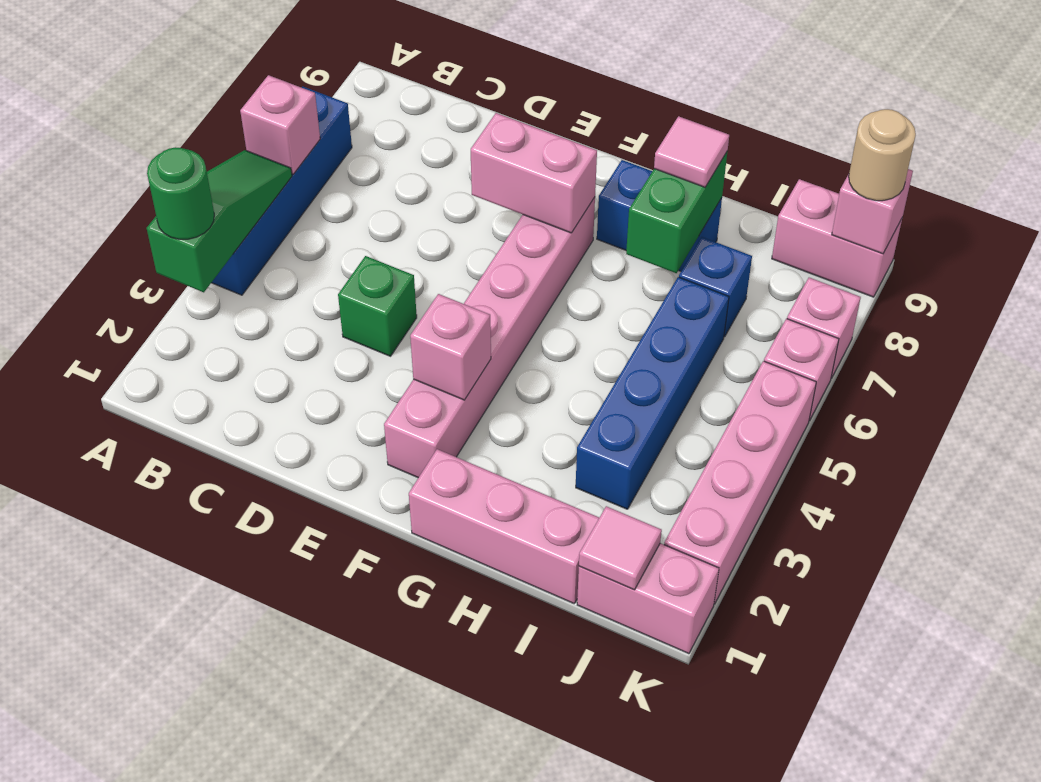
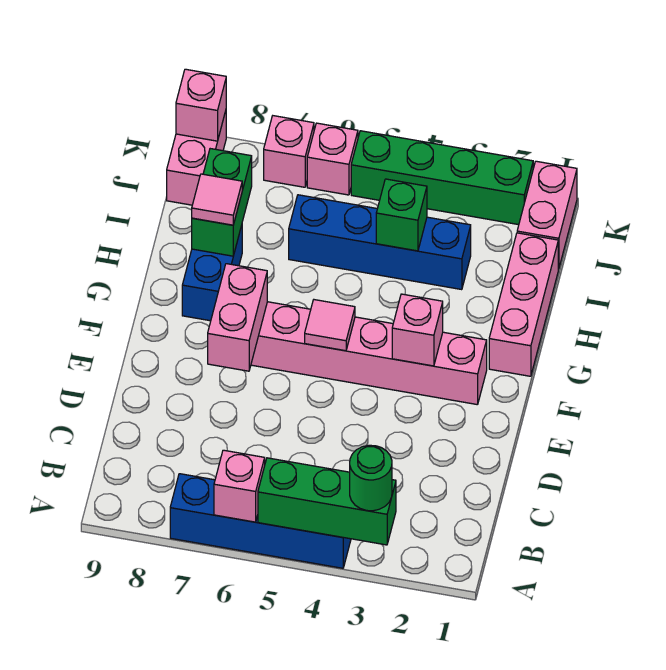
green 1x3 slope [147,150,292,292] -> green 1x3 brick [258,458,396,545]
green 1x1 brick [338,256,417,356] -> green 1x1 brick moved to [376,179,427,251]
green 1x2 brick [626,151,728,273] -> green 1x2 brick turned to [192,149,252,256]
blue 1x1 brick [679,237,752,337] -> none
pink 1x1 tile [579,506,662,590] -> pink 1x1 tile moved to [305,300,355,351]
pink 1x4 brick [664,361,816,604] -> green 1x4 brick [351,131,533,225]
tan 1x1 round brick [849,109,916,201] -> none

